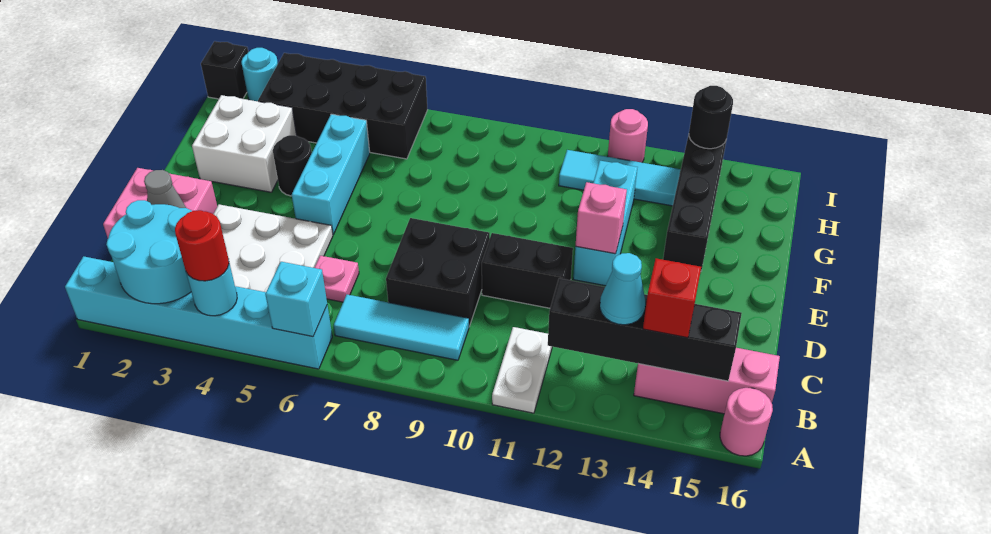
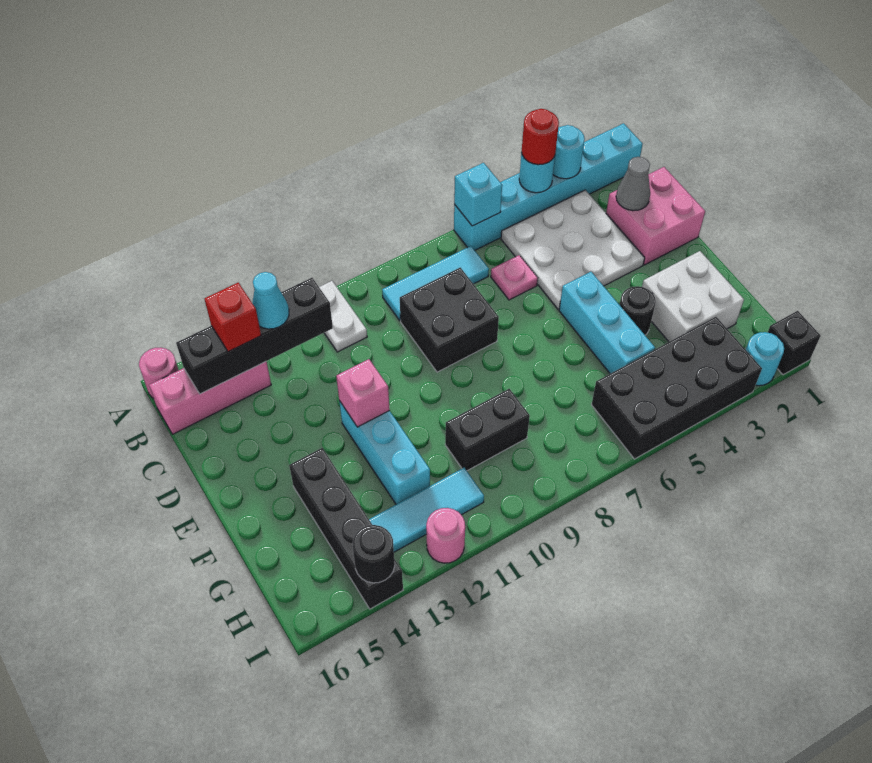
cyan 2x2 round brick [106,200,192,304] -> cyan 1x1 round brick [553,125,585,179]
black 1x2 brick [482,233,573,308] -> black 1x2 brick moved to [445,389,530,471]

